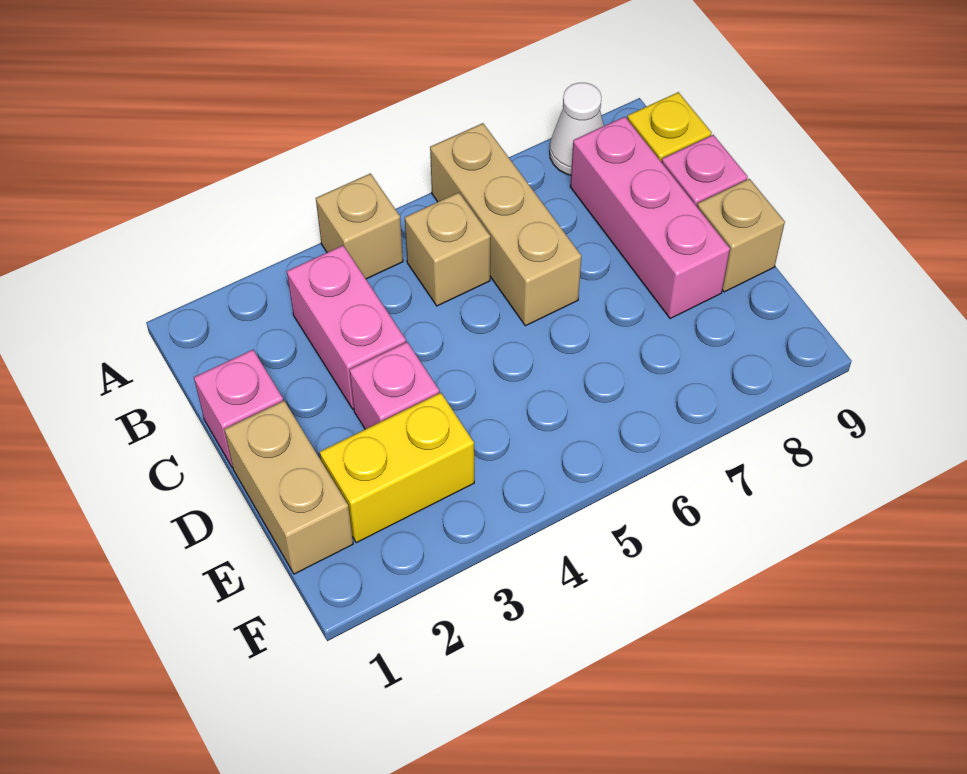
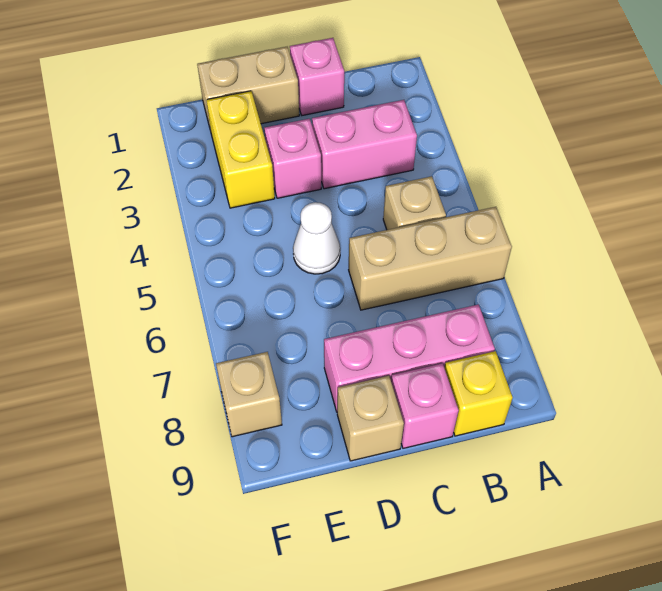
tan 1x1 brick [316,173,403,279] -> tan 1x1 brick moved to [216,352,282,437]
white 1x1 cone [550,83,604,175] -> white 1x1 cone moved to [293,202,340,274]

